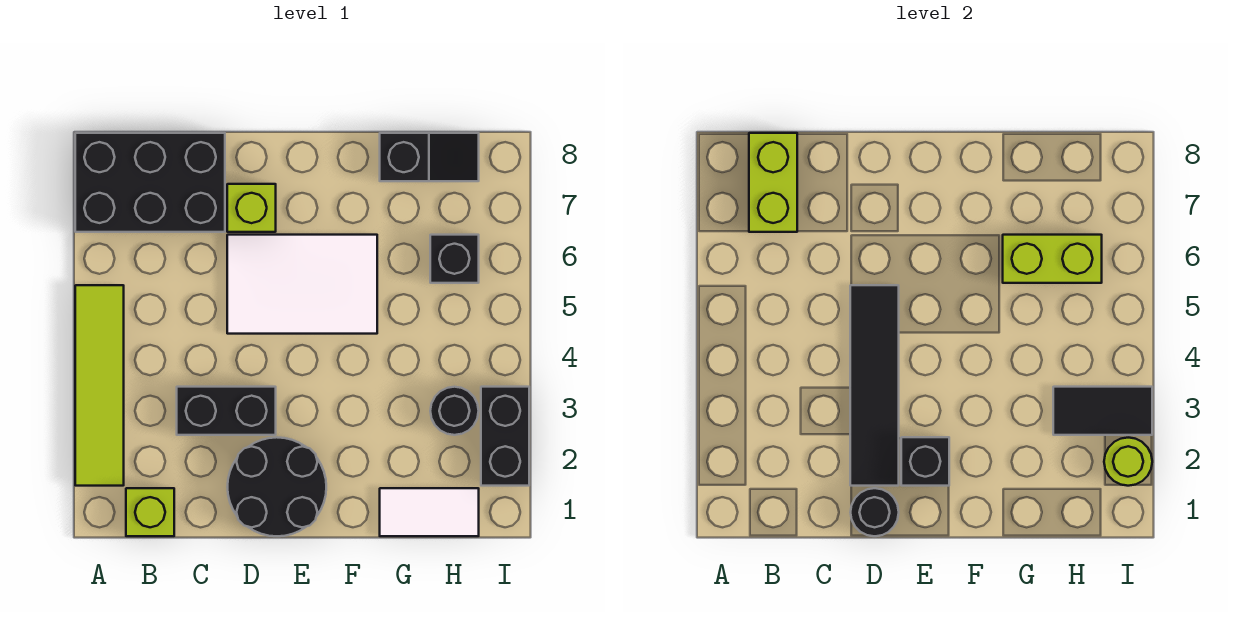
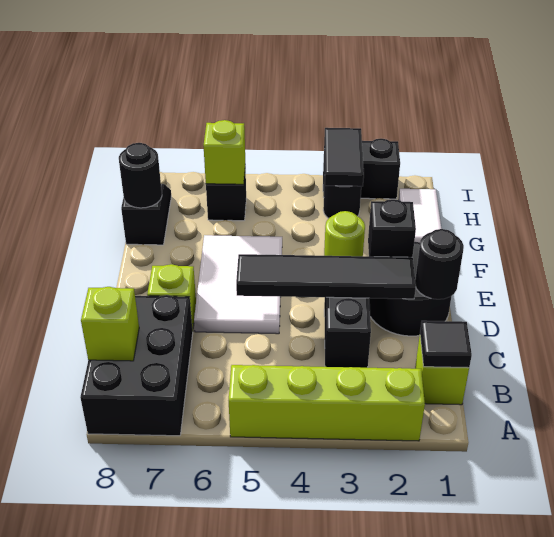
lime 1x4 tile [75,285,124,486] -> lime 1x4 brick [229,365,425,441]
none -> black 1x1 tile [420,321,472,368]
lime 1x2 brick [749,133,797,232] -> lime 1x1 brick [81,287,139,361]
lime 1x2 brick [1003,235,1102,283] -> lime 1x1 brick [203,120,245,184]
none -> black 1x1 round brick [119,143,162,208]
lime 1x1 round brick [1104,438,1152,486] -> lime 1x1 round brick moved to [324,211,365,256]

